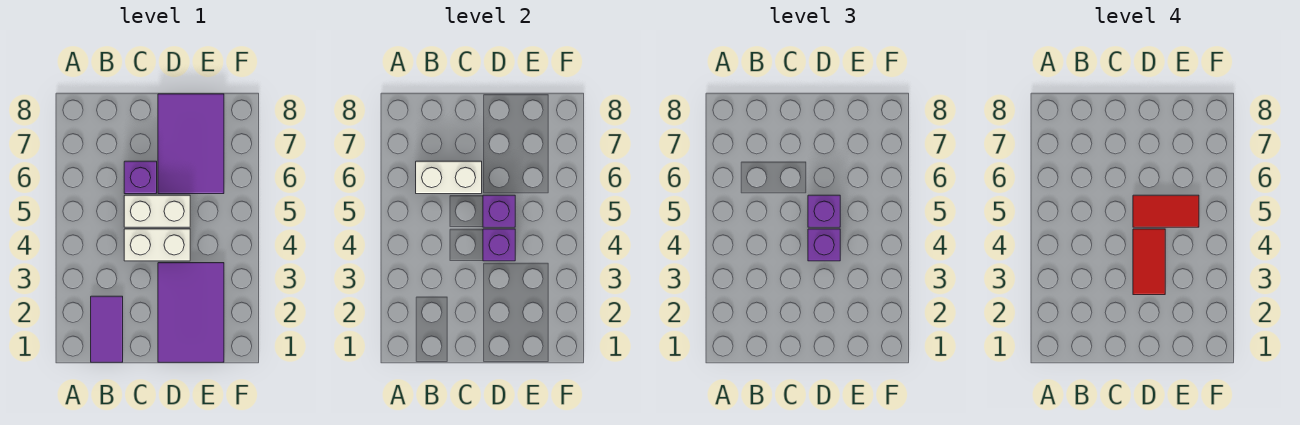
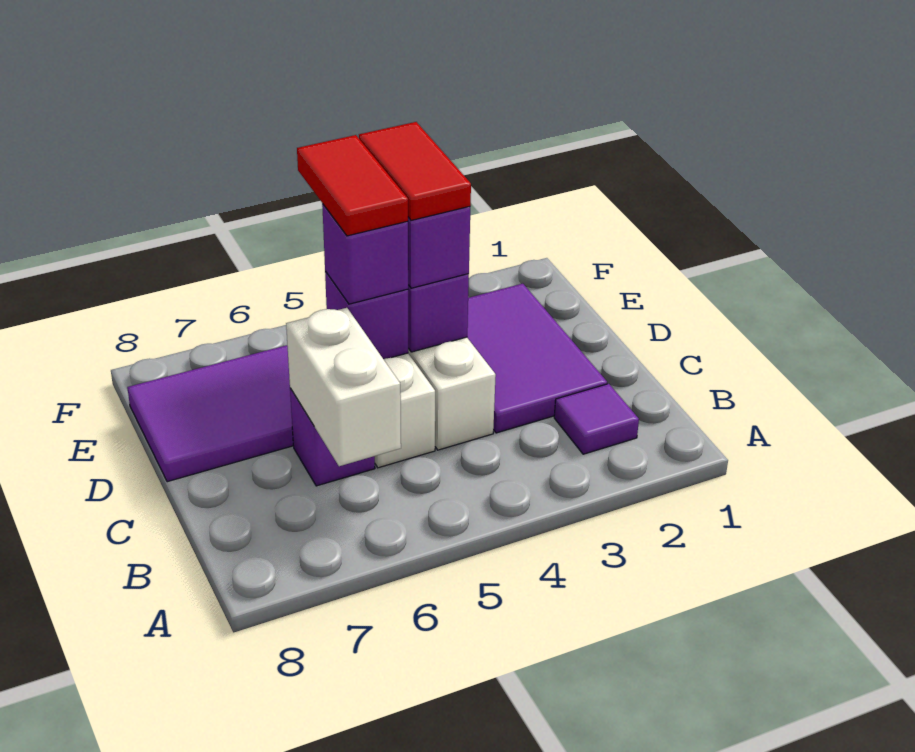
purple 1x2 tile [91,296,123,362] -> purple 1x1 tile [554,384,639,454]
purple 2x3 tile [158,263,224,362] -> purple 2x3 tile turned to [467,284,607,433]
red 1x2 tile [1133,229,1165,295] -> red 1x2 tile turned to [359,122,471,220]

